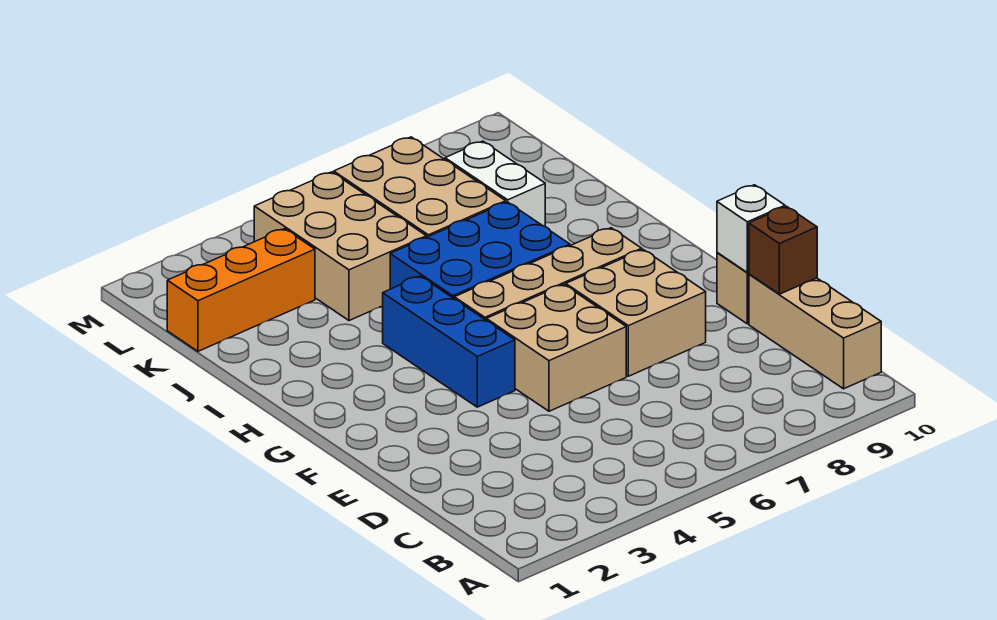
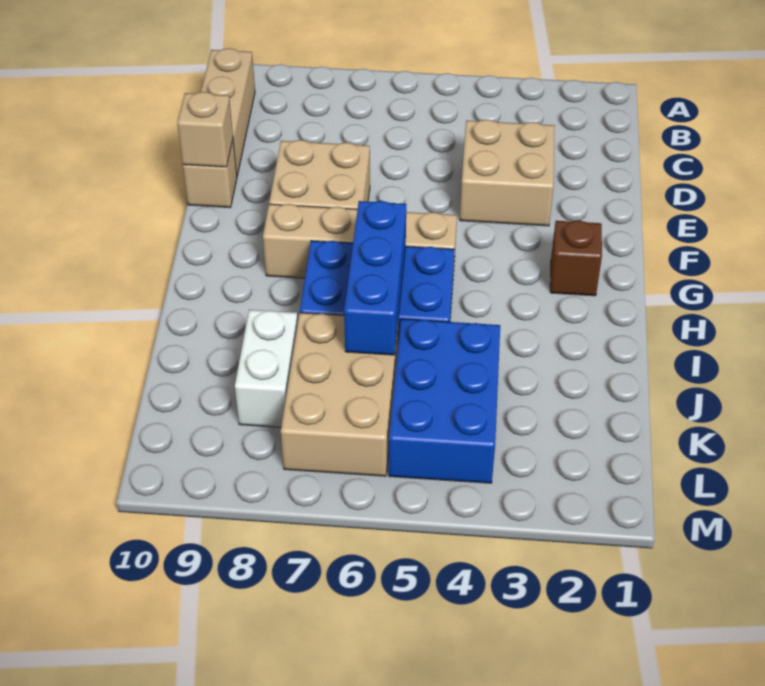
brown 1x1 brick [749,206,817,294] -> brown 1x1 brick moved to [550,221,602,296]
tan 2x2 brick [486,284,626,411] -> tan 2x2 brick moved to [460,120,555,226]
white 1x1 brick [717,185,785,273] -> tan 1x1 brick [177,92,233,167]
blue 1x3 brick [383,276,515,407] -> blue 1x3 brick moved to [344,201,406,355]
tan 2x3 brick [254,172,426,321] -> blue 2x3 brick [389,319,500,483]
orange 1x3 brick [167,229,315,351] -> none

